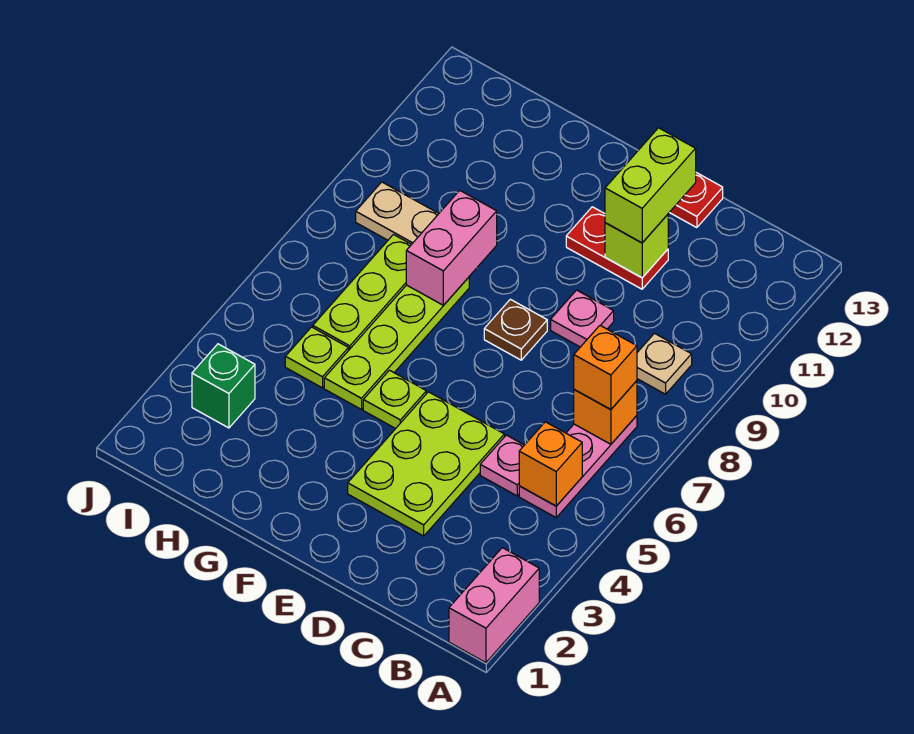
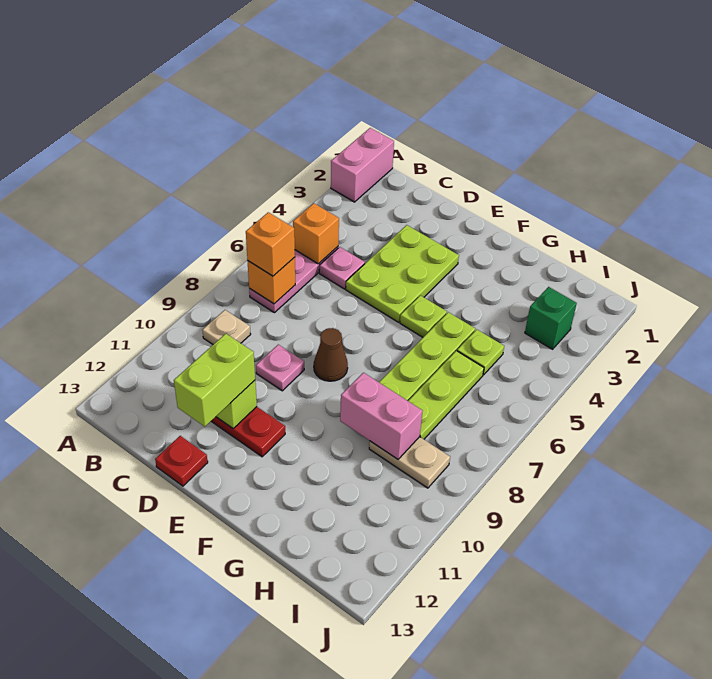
brown 1x1 plate [484,299,547,360] -> brown 1x1 cone [314,328,348,381]
pink 1x2 brick [406,190,497,305] -> pink 1x2 brick turned to [340,373,422,459]

